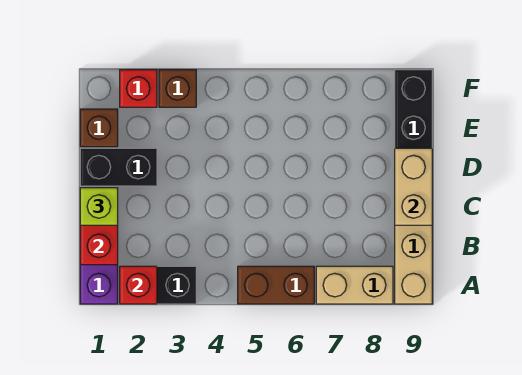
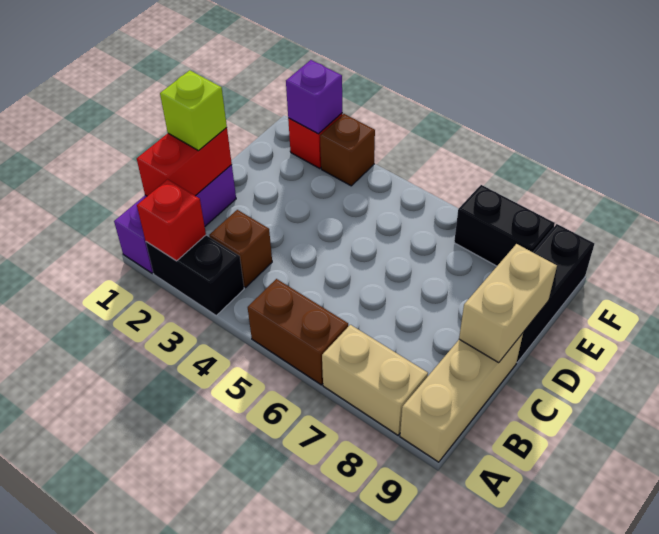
black 1x2 brick [80,148,157,186] -> black 1x2 brick moved to [454,185,555,266]
brown 1x1 brick [80,109,118,147] -> brown 1x1 brick moved to [209,210,272,287]
none -> purple 1x1 brick [286,60,342,134]

